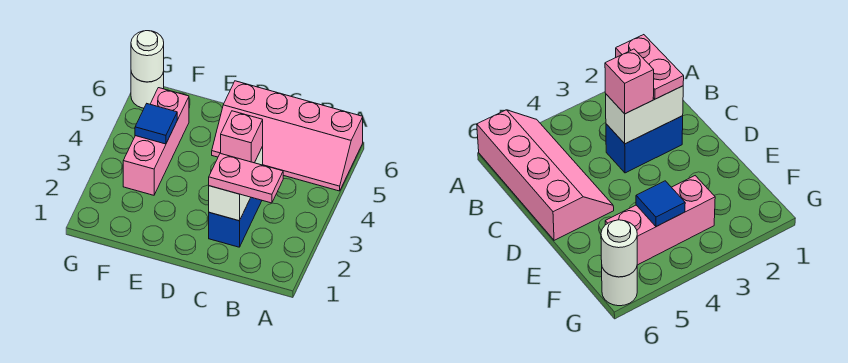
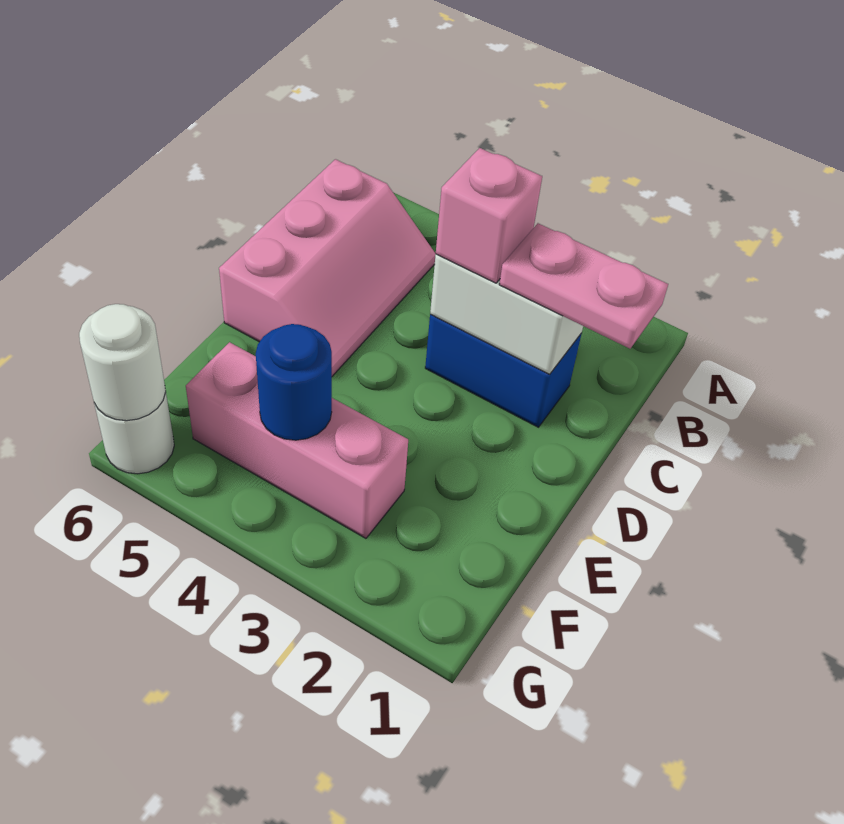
pink 2x4 slope [212,81,363,191] -> pink 2x3 slope [219,159,436,376]
pink 1x2 plate [209,153,283,203] -> pink 1x2 plate turned to [499,223,668,349]
blue 1x1 tile [135,104,177,144] -> blue 1x1 round brick [256,324,332,440]

